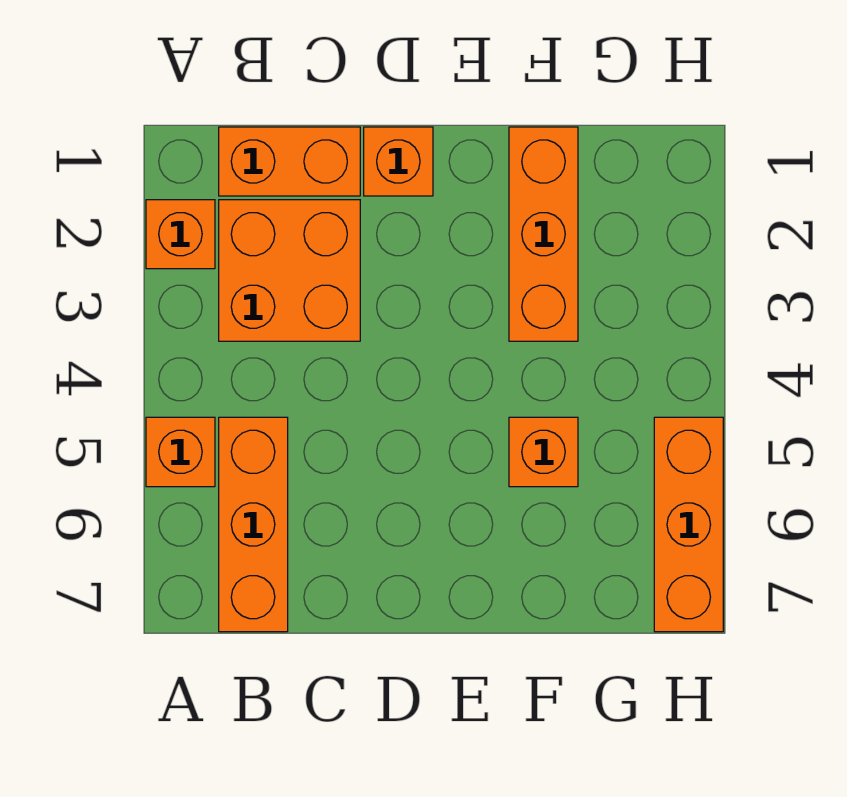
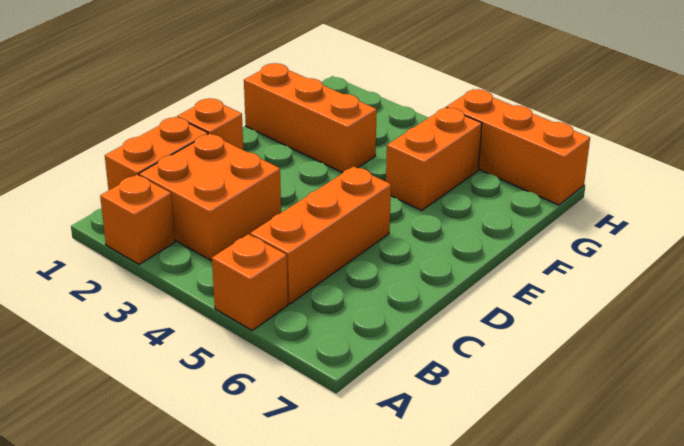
orange 1x3 brick [219,417,288,632] -> orange 1x3 brick turned to [250,167,391,304]
orange 1x1 brick [509,417,578,487] -> orange 1x2 brick [386,107,482,210]

